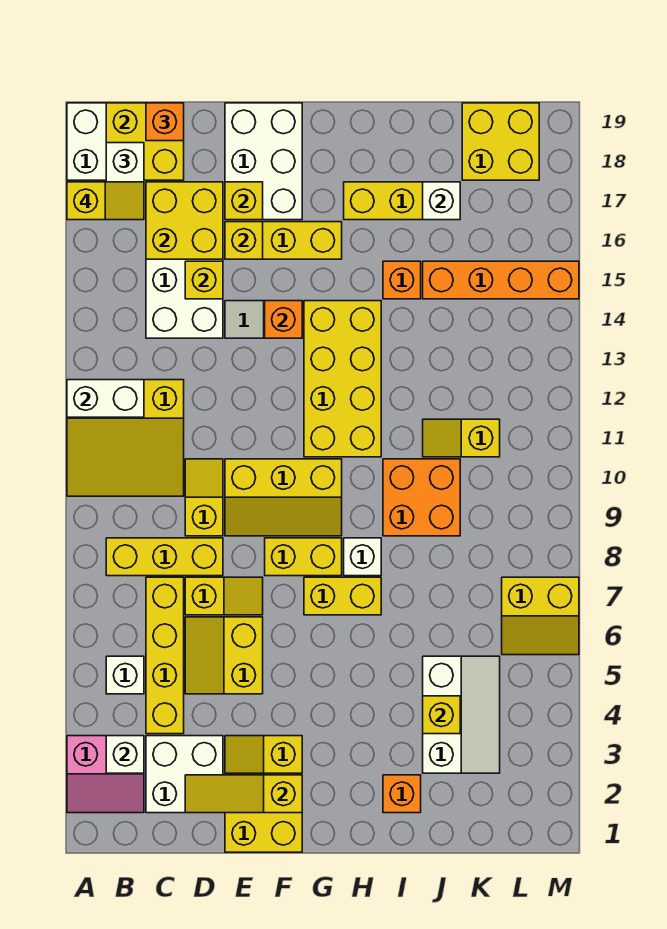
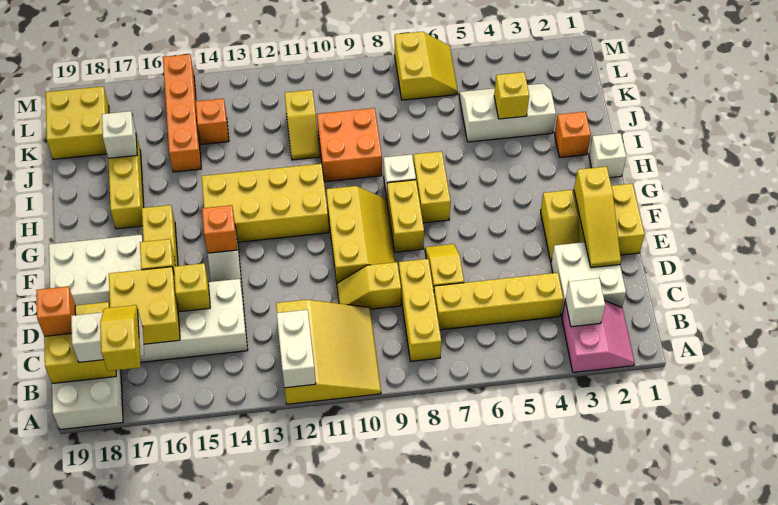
white 1x1 brick [106,656,144,694] -> white 1x1 brick moved to [589,133,626,178]
yellow 2x2 slope [185,617,263,694] -> none
yellow 1x1 brick [225,182,263,220] -> none
orange 1x1 brick [383,261,421,299] -> orange 1x1 brick moved to [196,99,229,144]

